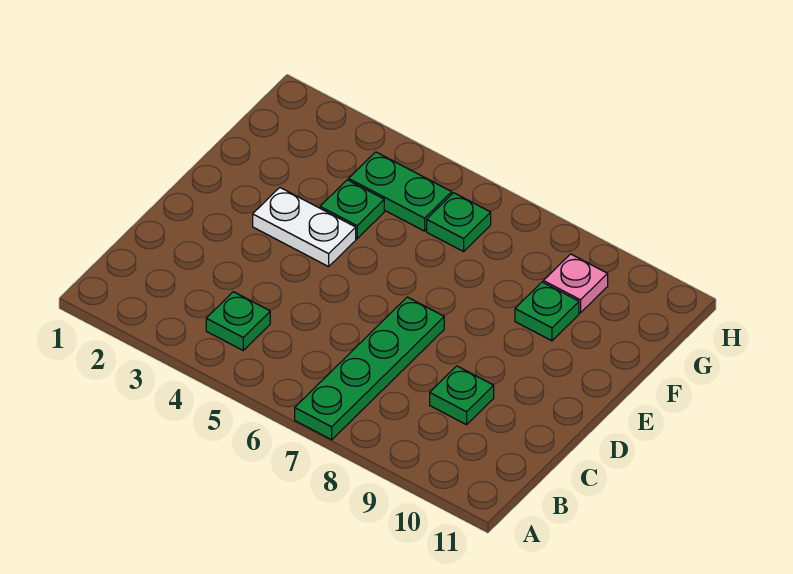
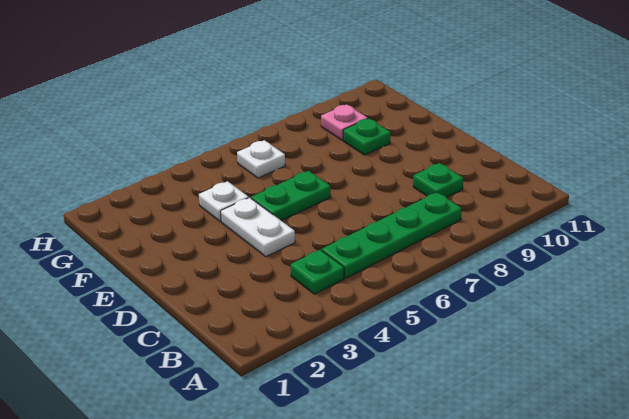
green 1x4 plate [295,297,444,440] -> green 1x4 plate turned to [322,192,462,278]
white 1x2 plate [253,188,356,267] -> white 1x2 plate turned to [221,198,295,257]
green 1x1 plate [320,180,384,239] -> white 1x1 plate [199,181,249,222]
green 1x2 plate [349,152,452,231] -> green 1x2 plate moved to [251,171,331,221]
green 1x1 plate [427,193,491,252] -> white 1x1 plate [237,140,285,178]

